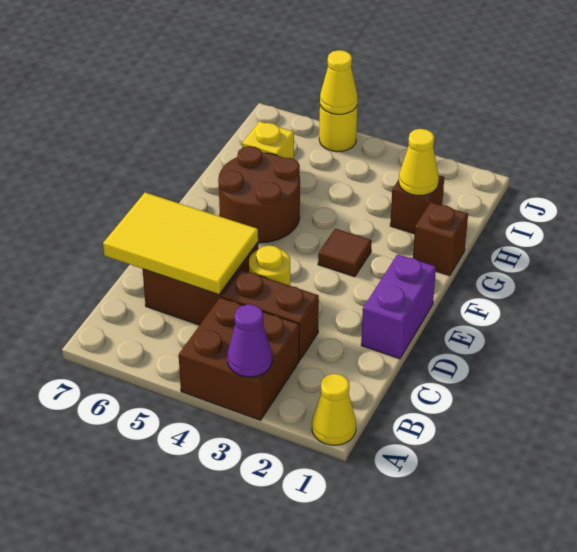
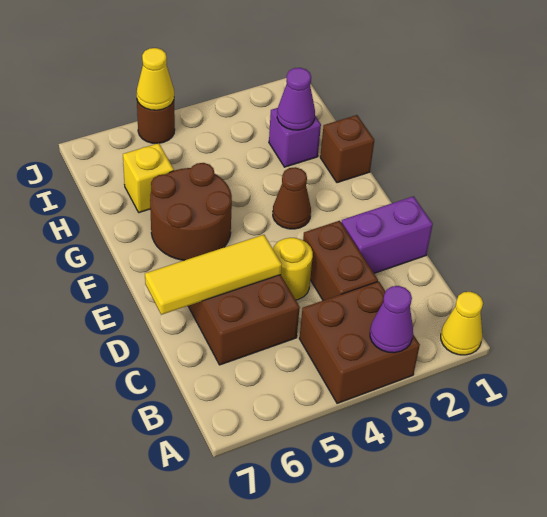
brown 1x2 brick [221,269,319,360] -> brown 1x2 brick turned to [303,221,378,300]
yellow 2x3 tile [103,193,258,295] -> yellow 1x3 tile [145,235,282,315]
purple 1x2 brick [361,254,436,359] -> purple 1x2 brick turned to [341,196,433,273]
brown 1x1 tile [318,229,372,277] -> brown 1x1 cone [273,167,311,229]
brown 1x1 brick [390,175,444,234] -> purple 1x1 brick [269,108,321,167]
yellow 1x1 cone [399,129,439,195] -> purple 1x1 cone [277,68,315,130]
yellow 1x1 round brick [319,106,357,152] -> brown 1x1 round brick [137,101,175,143]

